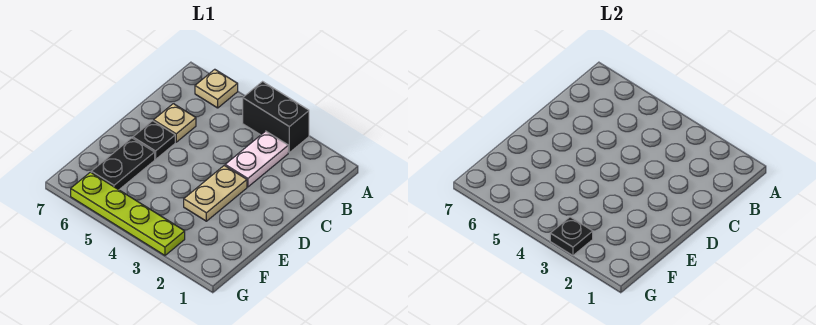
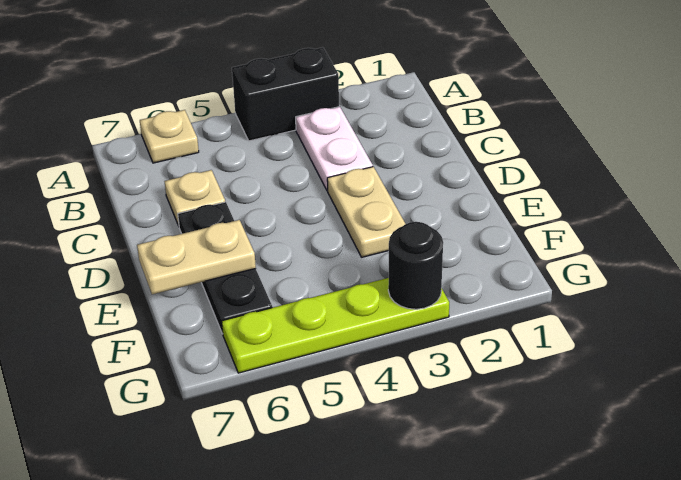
none -> tan 1x2 plate [137,220,256,294]
black 1x1 plate [550,217,593,255] -> black 1x1 round brick [388,222,443,309]

